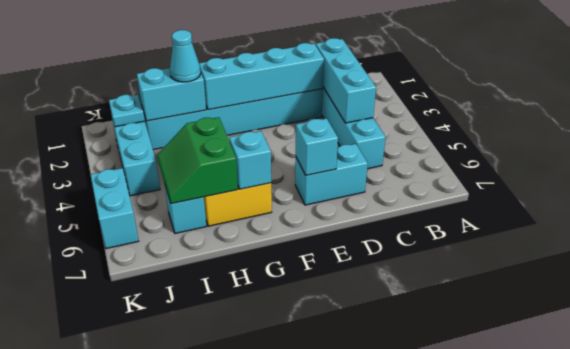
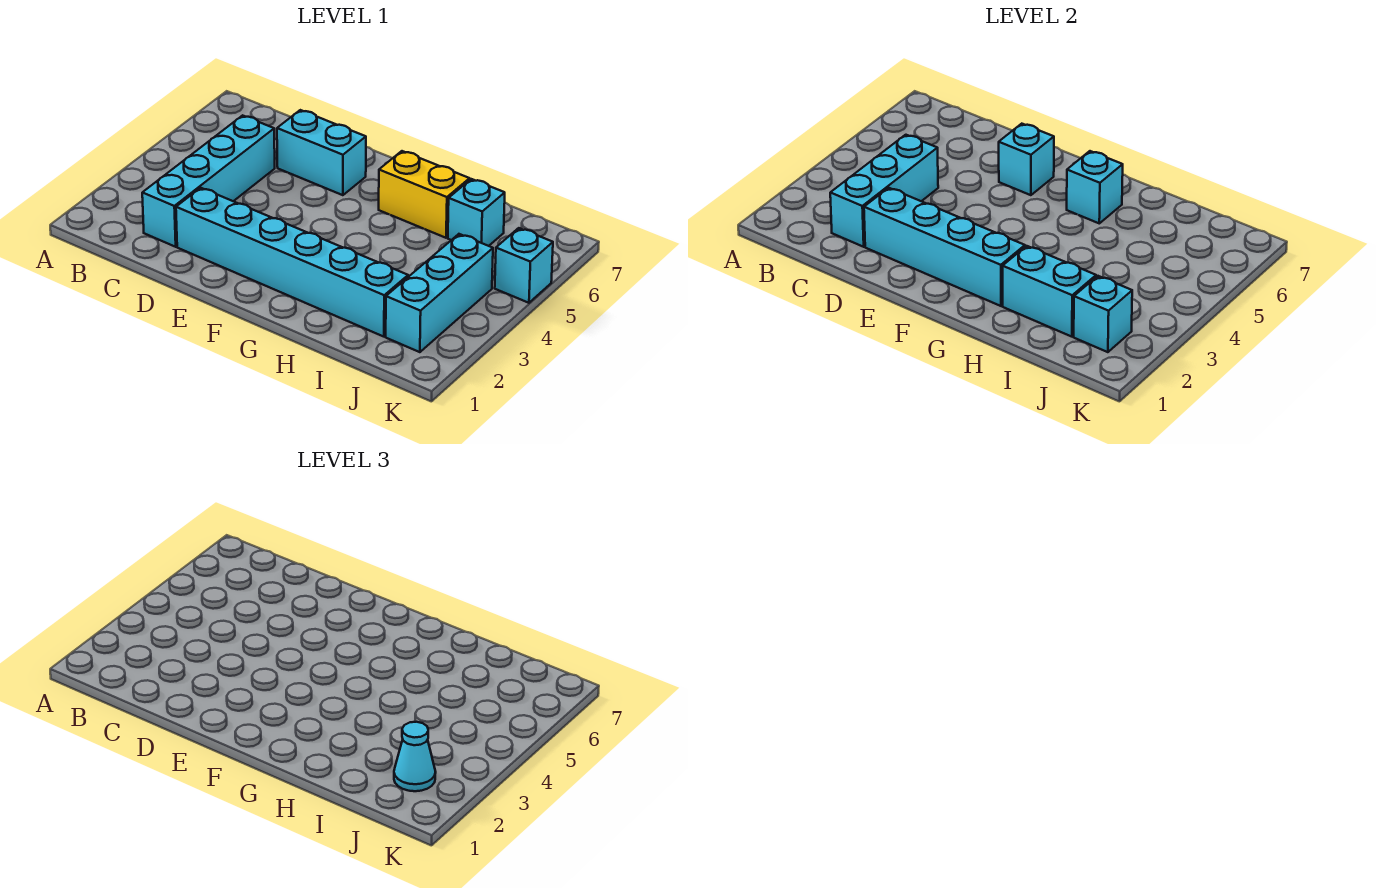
cyan 1x1 cone [170,30,201,82] -> cyan 1x1 cone moved to [394,722,436,791]
green 2x2 slope [157,117,238,204] -> none
cyan 1x1 plate [109,95,145,127] -> cyan 1x1 brick [1074,276,1132,352]
cyan 1x2 brick [90,168,139,249] -> cyan 1x1 brick [495,228,553,303]

